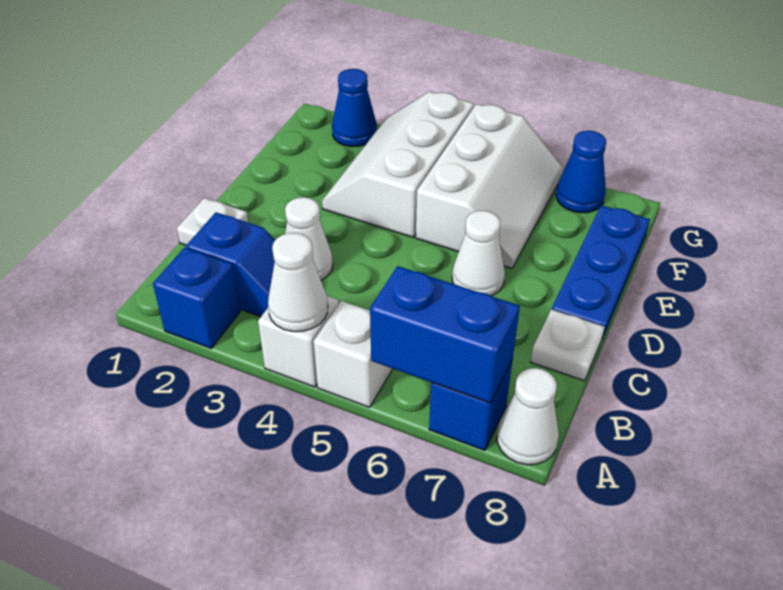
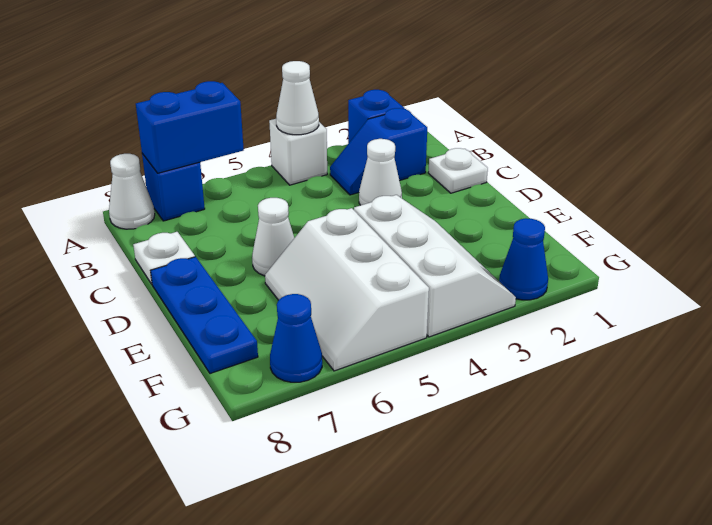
white 1x1 brick [314,301,393,407] -> none

